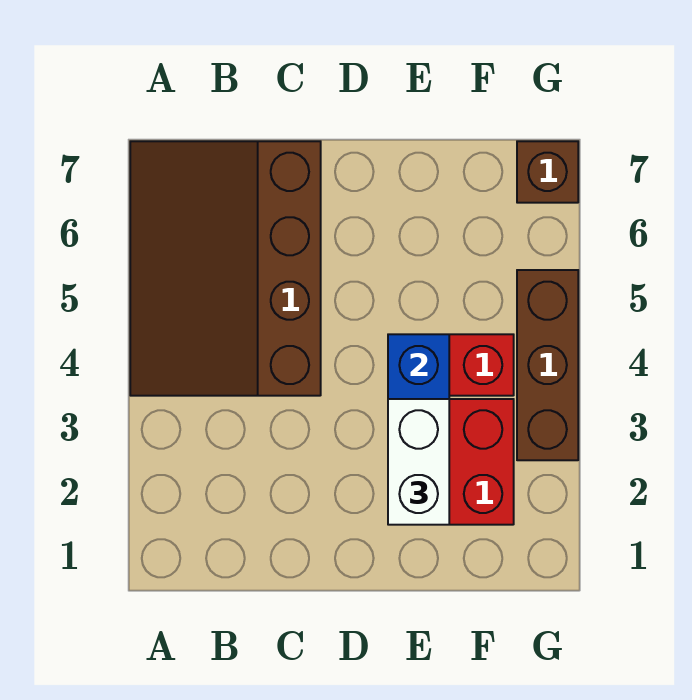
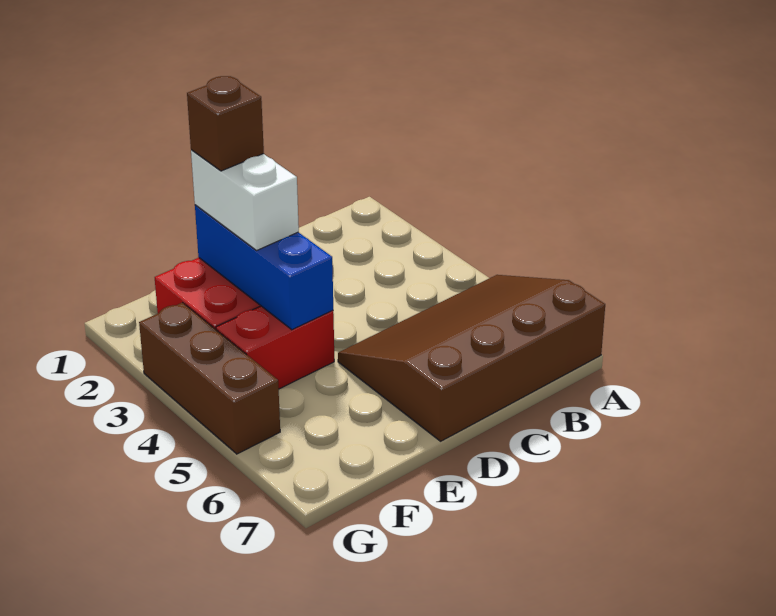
brown 3x4 slope [130,141,321,396] -> brown 3x4 slope turned to [338,275,605,441]
brown 1x1 brick [517,141,578,203] -> brown 1x1 brick moved to [187,76,264,171]

